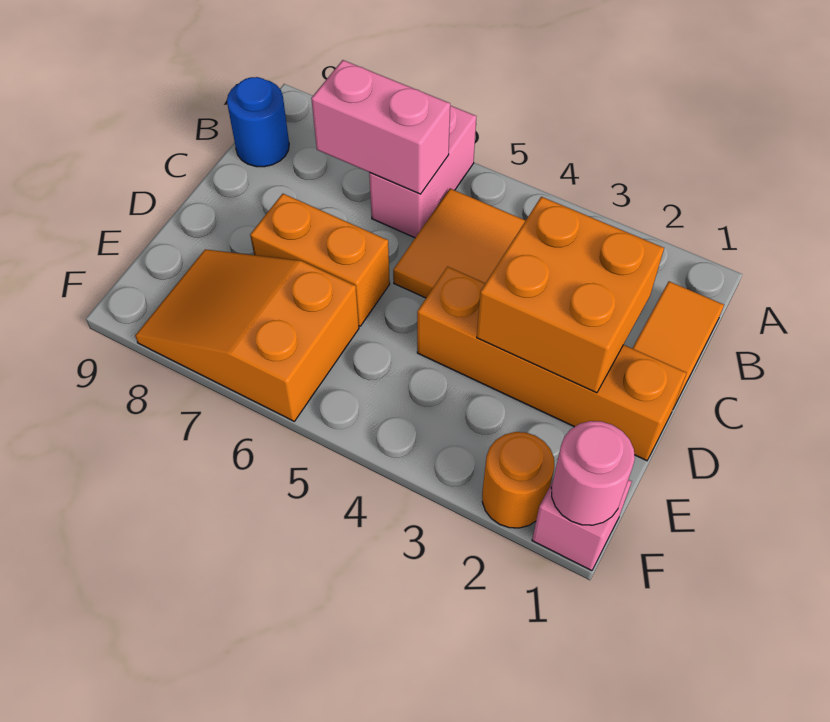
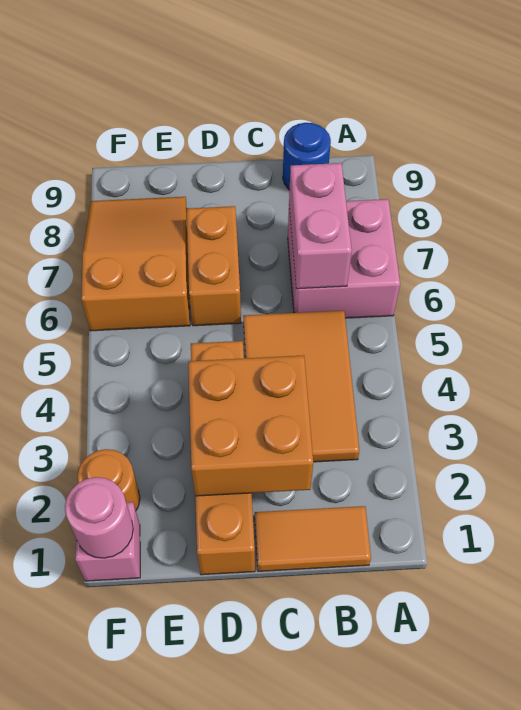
pink 1x2 brick [369,106,476,238] -> pink 2x2 brick [288,199,400,318]

